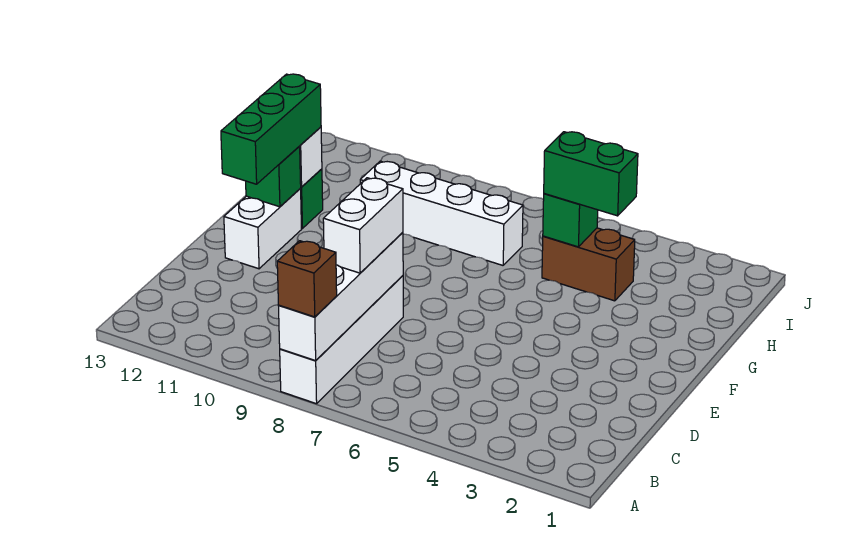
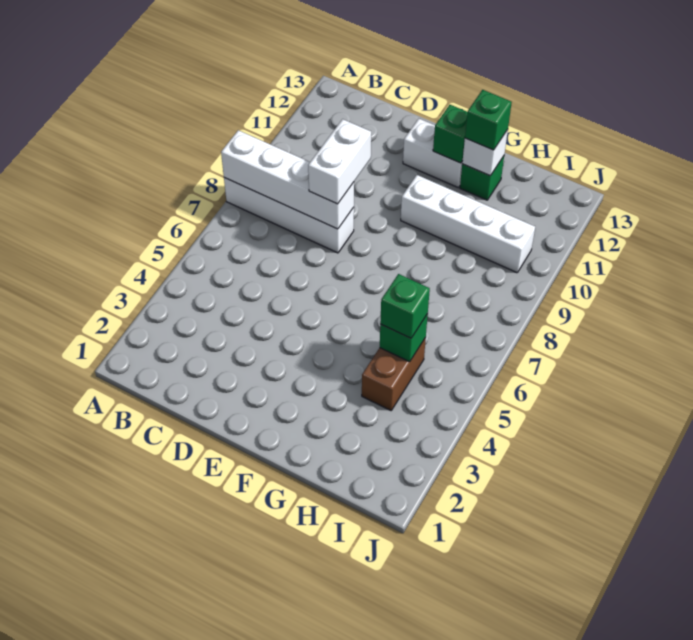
brown 1x1 brick [277,241,337,317] -> none
white 1x2 brick [323,178,403,273] -> white 1x2 brick turned to [308,119,371,204]
green 1x3 brick [221,74,321,184] -> green 1x1 brick [465,90,512,150]
green 1x2 brick [544,132,638,216] -> green 1x1 brick [380,274,430,338]
white 1x4 brick [360,161,523,265] -> white 1x4 brick turned to [401,175,535,273]

